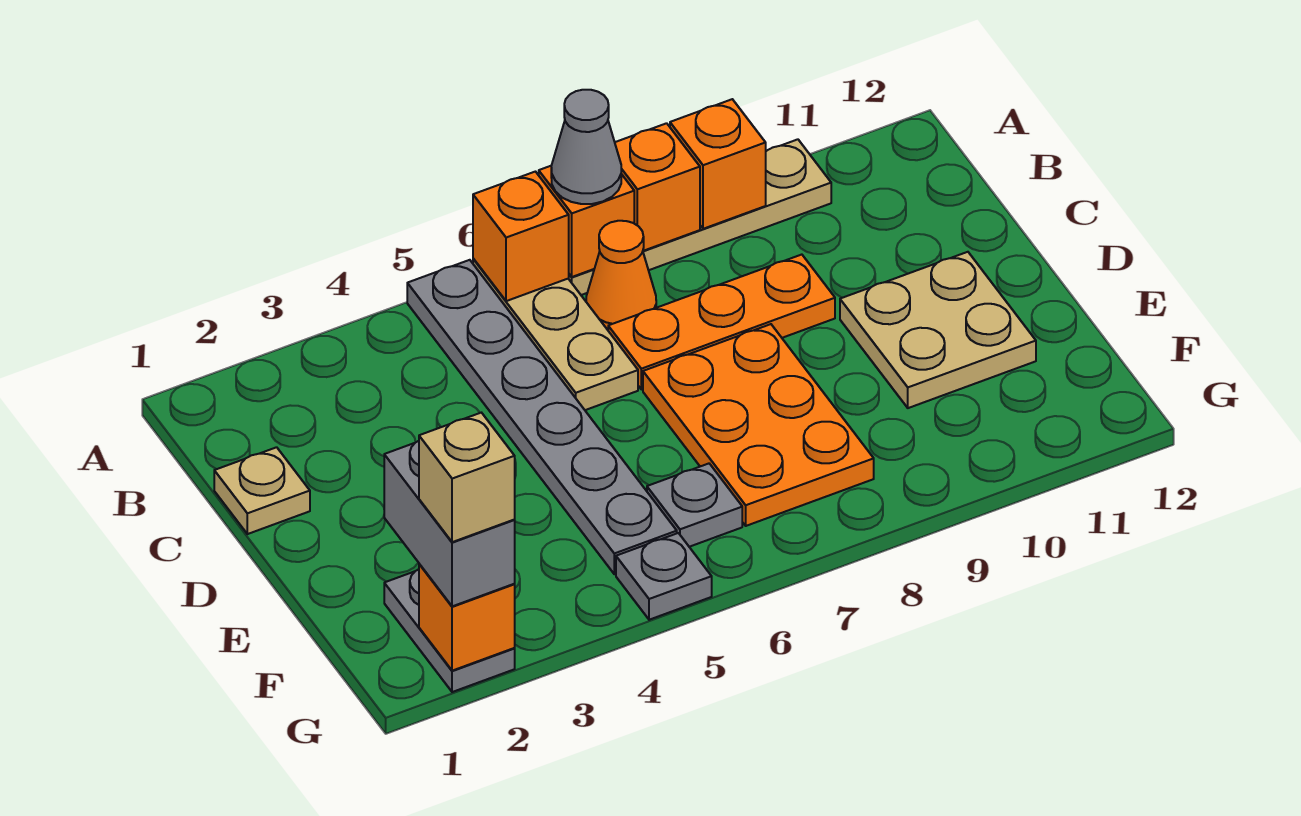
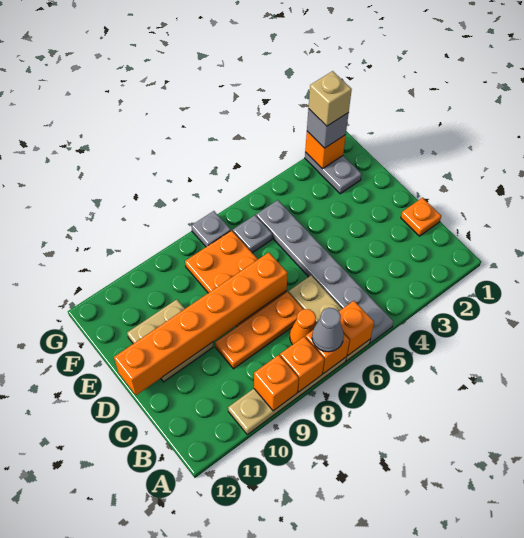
tan 1x1 plate [214,447,310,534] -> orange 1x1 plate [401,198,441,236]
none -> orange 1x6 brick [114,252,288,395]
grey 1x2 brick [384,441,515,606] -> grey 1x1 brick [307,109,349,148]
grey 1x1 plate [616,533,712,620] -> grey 1x1 plate moved to [192,211,231,247]

